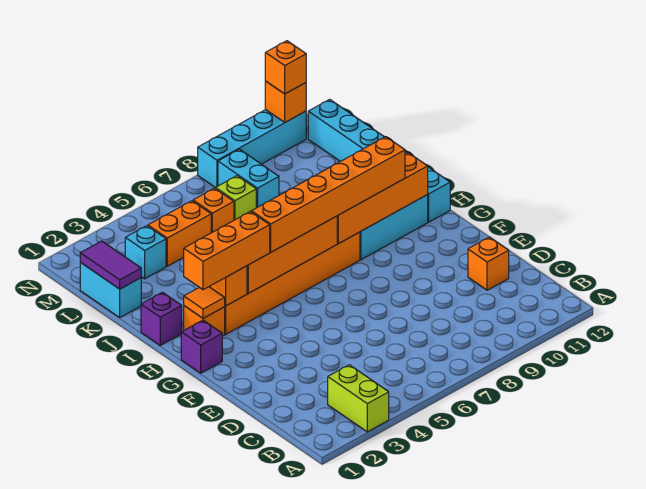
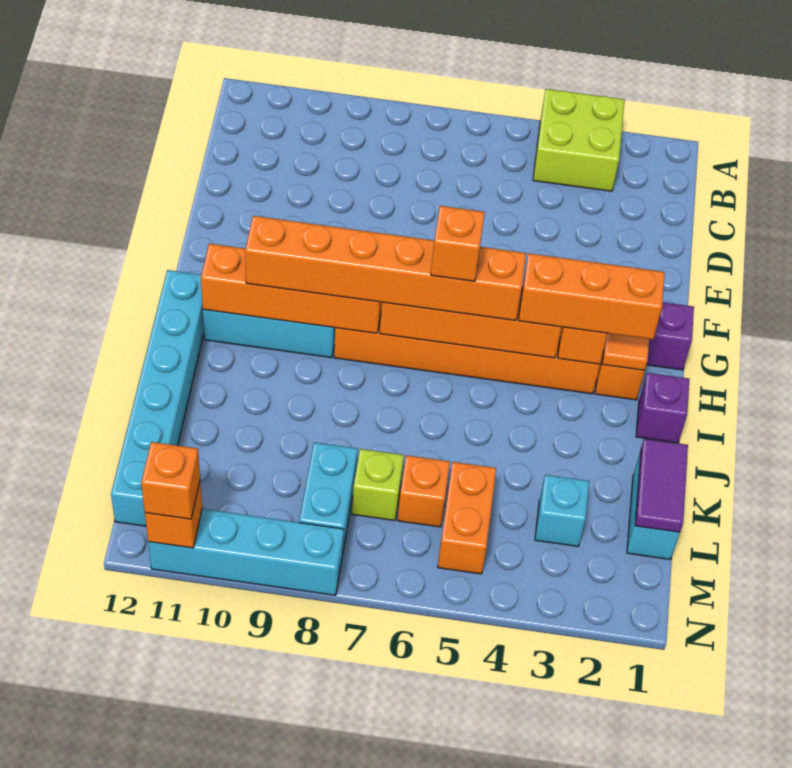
lime 1x2 brick [328,365,389,432] -> lime 2x2 brick [533,89,625,191]
orange 1x1 brick [468,237,509,290] -> orange 1x1 brick moved to [431,206,485,281]
orange 1x2 brick [148,201,211,266] -> orange 1x2 brick turned to [438,462,496,574]

